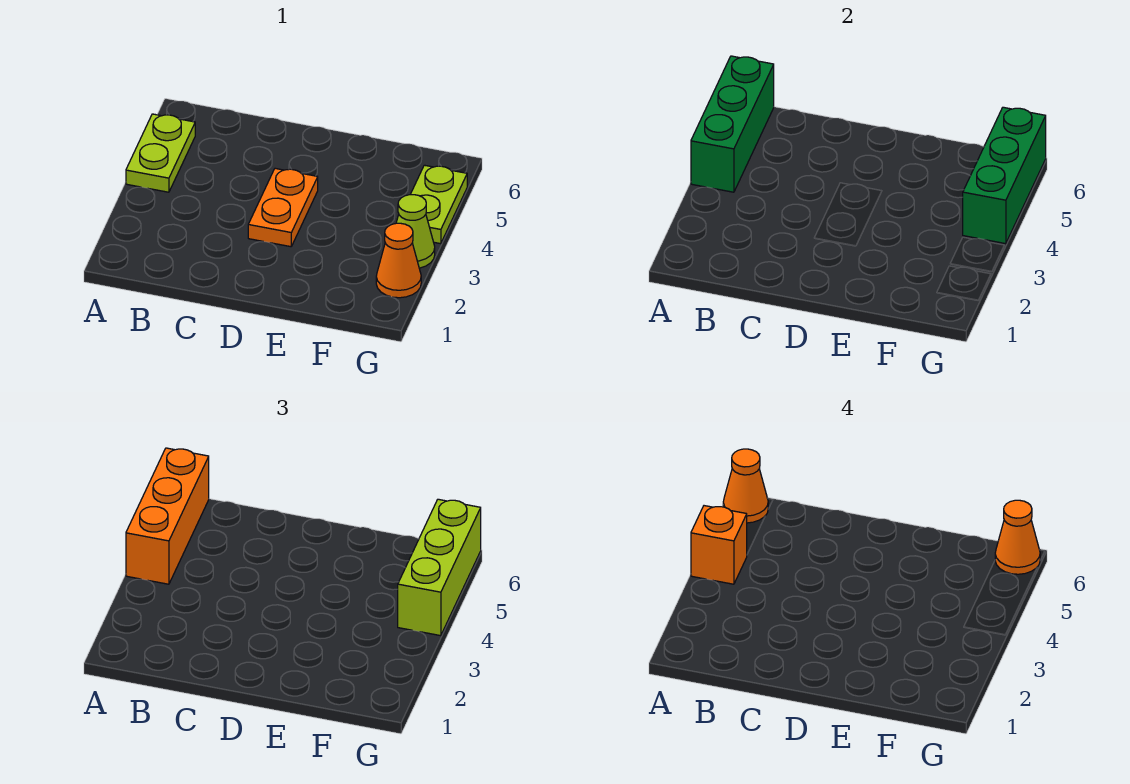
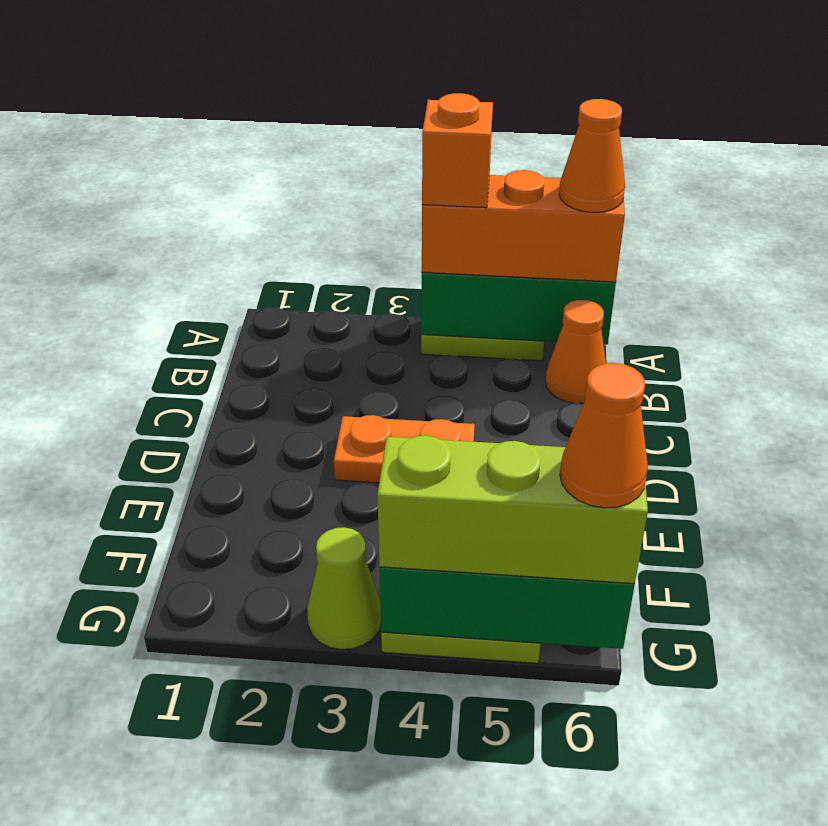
orange 1x1 cone [376,223,421,298] -> orange 1x1 cone moved to [545,300,606,403]

